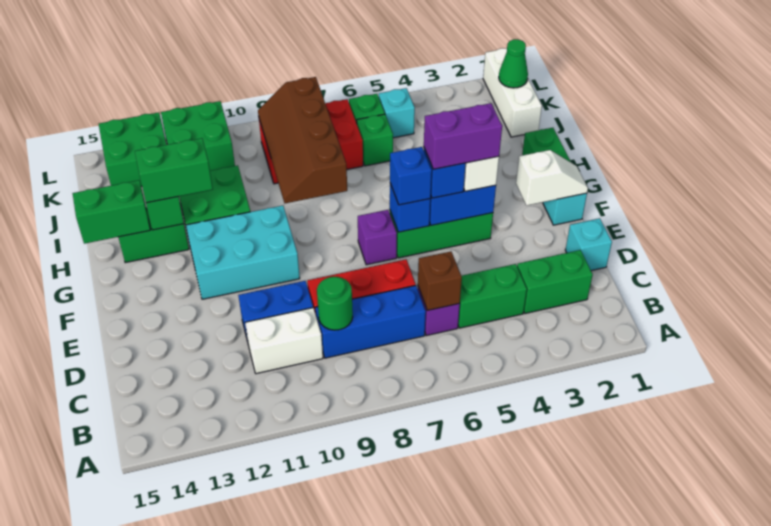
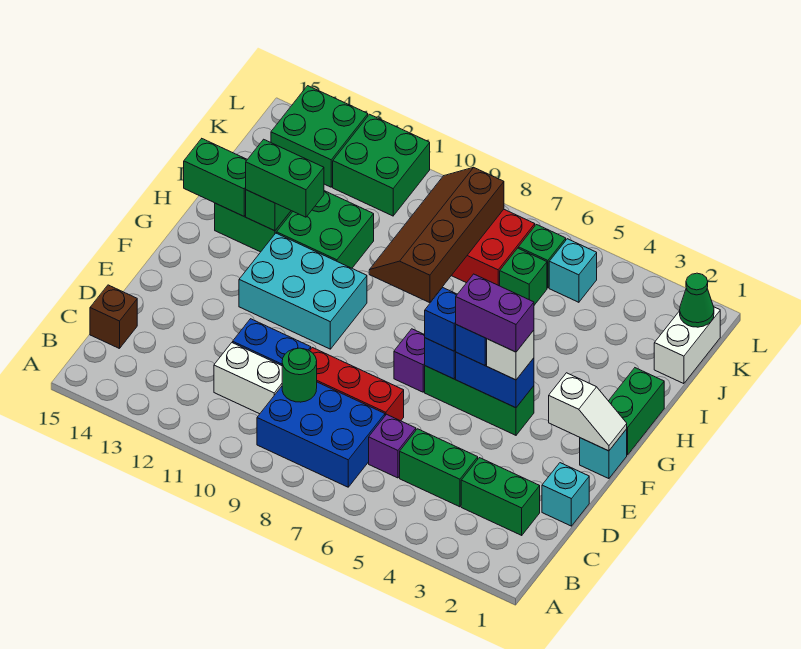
brown 1x1 brick [418,251,462,310] -> brown 1x1 brick moved to [90,285,137,349]
blue 1x3 brick [315,286,426,358] -> blue 2x3 brick [257,382,385,487]
white 1x3 brick [483,48,542,137] -> white 1x2 brick [654,307,720,384]

